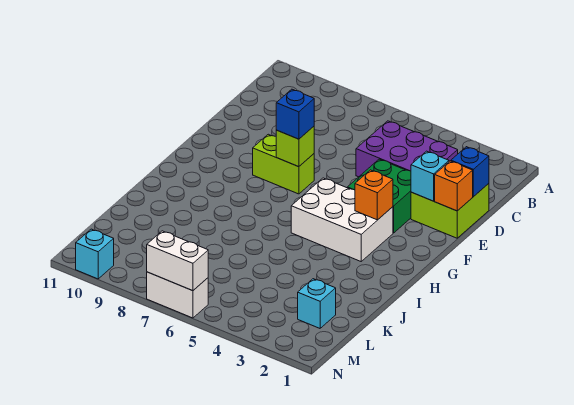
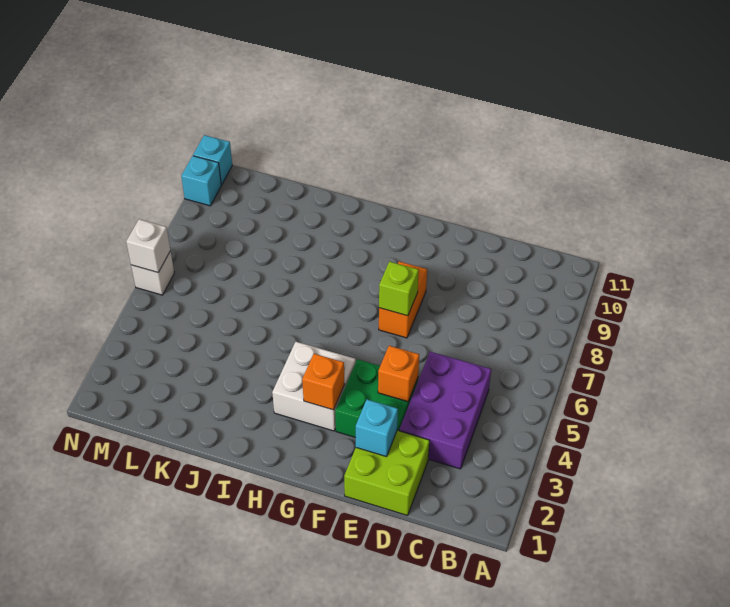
blue 1x1 brick [451,147,489,197] -> none
orange 1x1 brick [435,161,473,211] -> orange 1x1 brick moved to [378,346,419,402]
lime 1x2 brick [253,134,314,194] -> orange 1x2 brick [379,262,427,338]
blue 1x1 brick [276,89,314,139] -> none
white 2x3 brick [291,178,393,261] -> white 2x2 brick [272,341,356,431]
cyan 1x1 brick [298,279,336,328] -> cyan 1x1 brick moved to [193,135,232,185]
white 1x2 brick [147,272,208,318] -> white 1x1 brick [131,251,174,295]
white 1x2 brick [147,231,208,291] -> white 1x1 brick [126,219,171,272]

